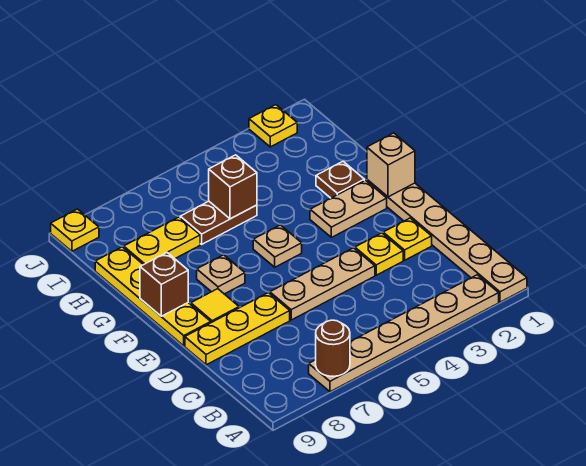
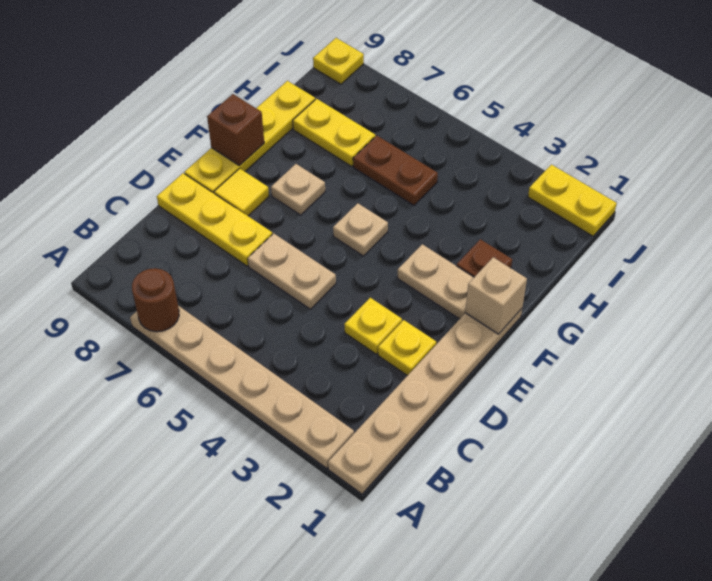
tan 1x3 plate [270,248,375,320] -> tan 1x2 plate [248,233,336,309]
brown 1x1 brick [209,155,257,219] -> none
yellow 1x1 plate [249,105,297,147] -> yellow 1x2 plate [528,164,617,236]

